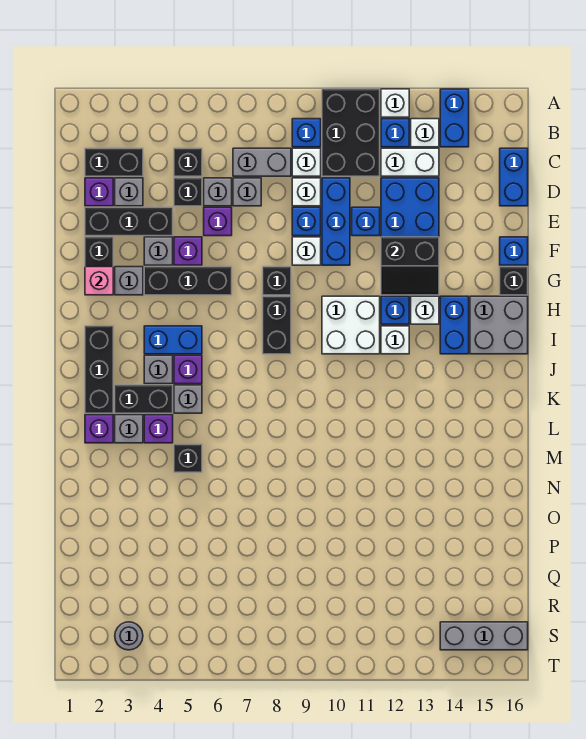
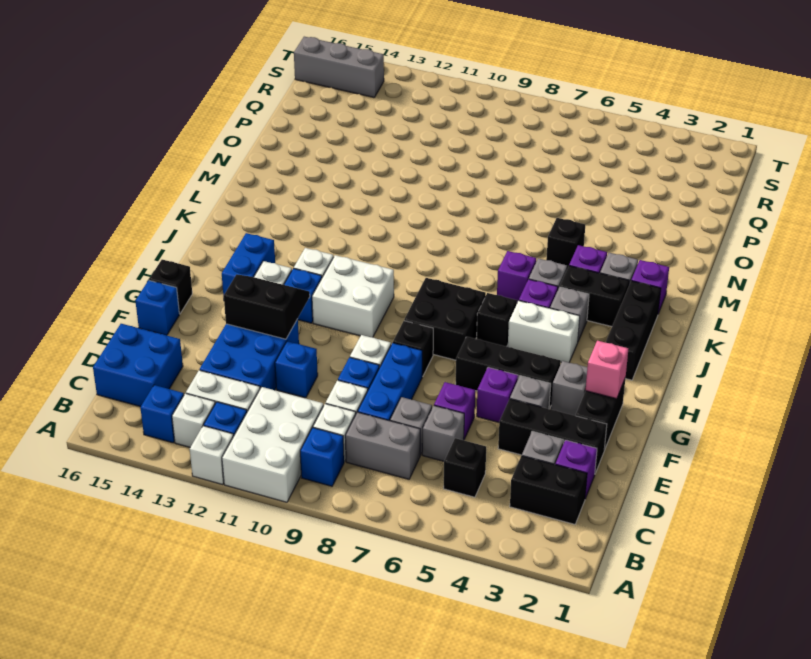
black 2x3 brick [322,89,380,176] -> white 2x3 brick [222,387,324,502]
blue 1x2 brick [440,89,469,147] -> blue 1x1 brick [140,385,184,443]
blue 1x2 brick [500,148,528,206] -> blue 2x2 brick [93,324,183,407]
black 1x1 brick [174,178,202,206] -> black 1x1 brick moved to [477,293,517,347]
blue 1x3 brick [322,178,350,265] -> blue 1x3 brick moved to [358,343,423,421]
black 1x2 brick [263,296,291,354] -> black 2x2 brick [404,278,486,360]
grey 2x2 brick [470,296,528,354] -> none
blue 1x2 brick [144,326,202,354] -> white 1x2 brick [508,301,580,362]
none -> purple 1x1 brick [497,251,536,302]
grey 1x1 round brick [115,622,143,650] -> none

